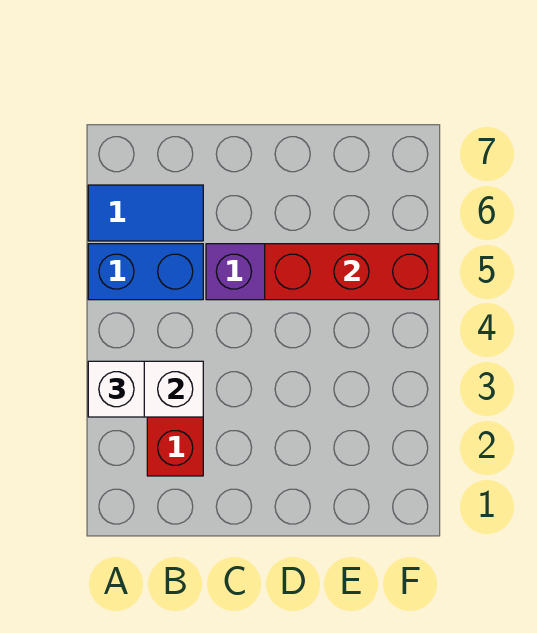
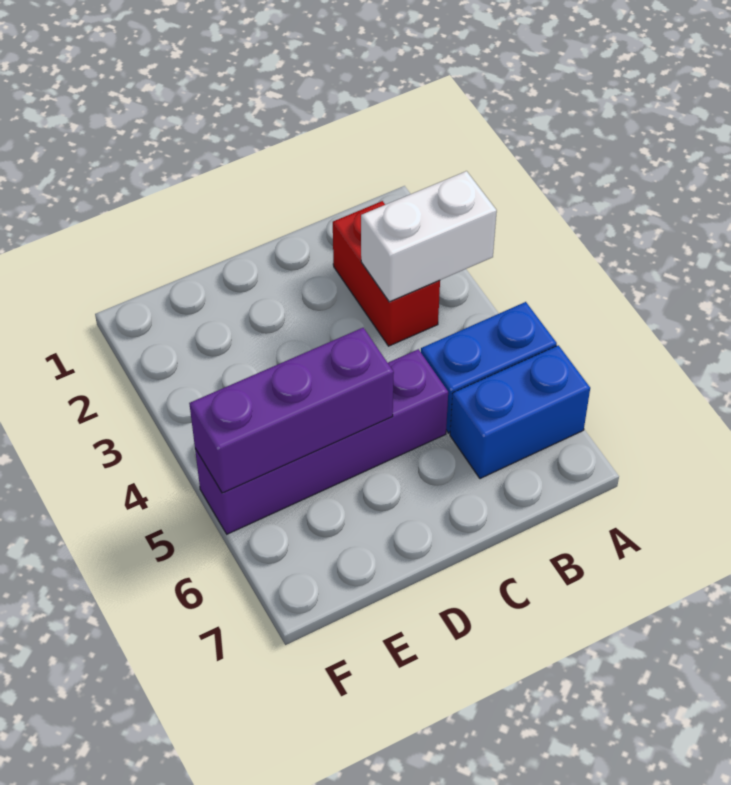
white 1x1 brick [88,361,144,417] -> none
blue 1x2 tile [88,185,203,241] -> blue 1x2 brick [450,345,590,479]
red 1x3 brick [265,244,438,300] -> purple 1x3 brick [189,328,394,493]

